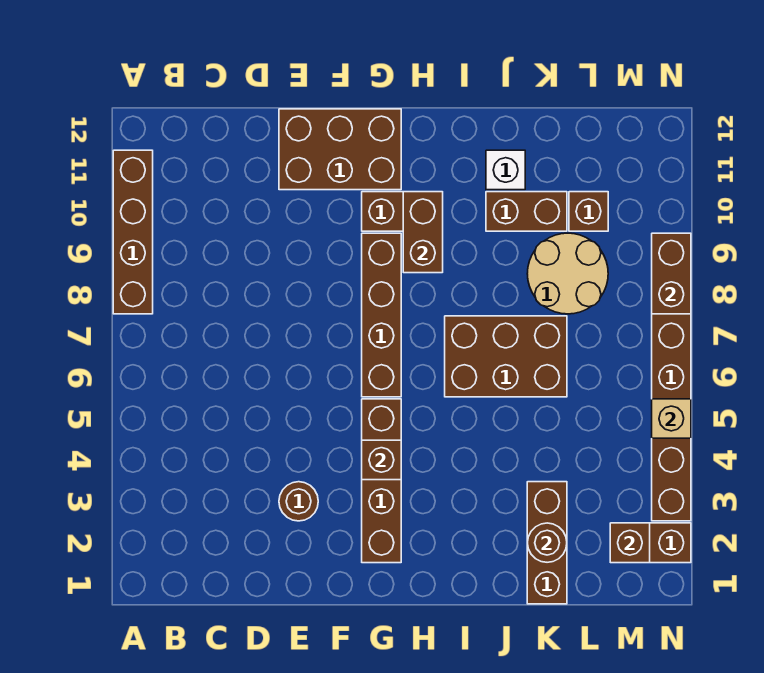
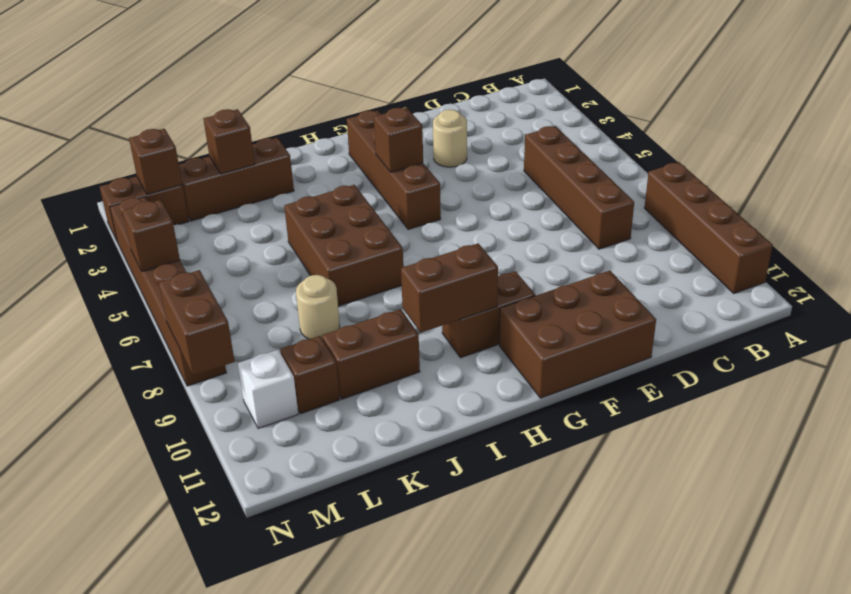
brown 1x1 round brick [279,482,318,521] -> tan 1x1 round brick [433,110,467,167]
brown 1x4 brick [362,233,401,397] -> brown 1x4 brick moved to [524,126,634,249]
brown 1x2 brick [403,192,443,273] -> brown 1x2 brick turned to [401,243,498,333]
brown 2x3 brick [445,316,567,397] -> brown 2x3 brick turned to [284,185,403,306]
white 1x1 brick [486,150,525,190] -> white 1x1 brick moved to [238,350,298,429]
brown 1x3 brick [527,482,567,604] -> brown 1x3 brick turned to [179,138,294,221]
brown 1x1 round brick [527,523,567,562] -> brown 1x1 brick [203,109,255,174]
tan 2x2 round brick [527,233,608,314] -> tan 1x1 round brick [296,275,340,339]
tan 1x1 brick [652,399,691,438] -> brown 1x1 brick [123,200,180,271]

